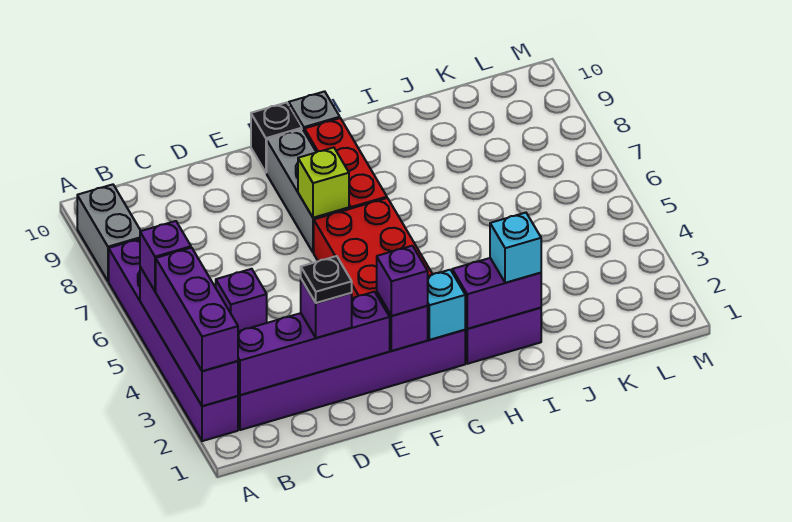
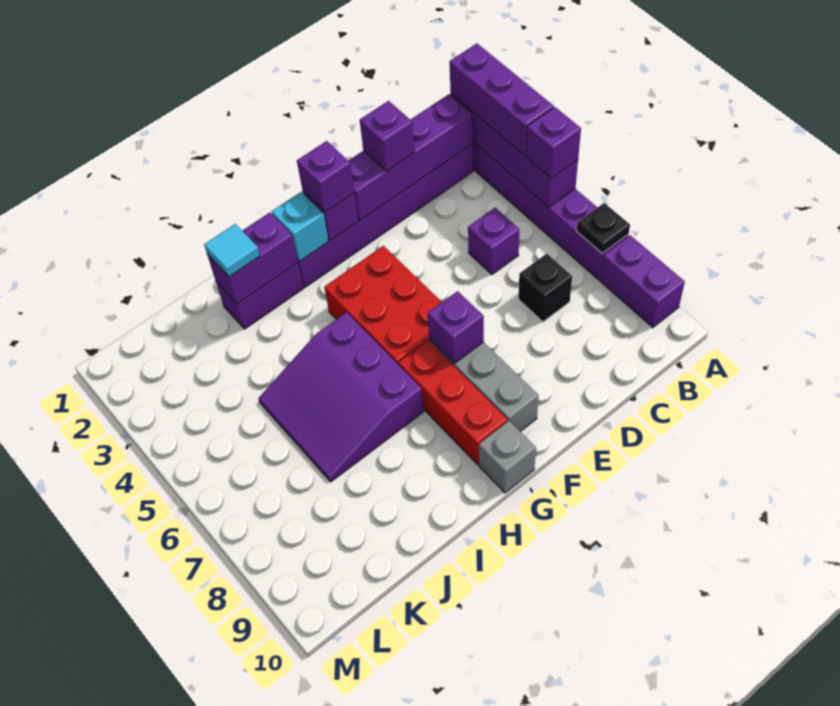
grey 1x2 brick [77,184,141,281] -> purple 1x2 brick [600,235,685,328]
black 1x1 plate [301,256,352,303] -> black 1x1 plate moved to [577,203,630,253]
lime 1x1 brick [298,147,349,218] -> purple 1x1 brick [428,291,484,363]
black 1x1 brick [251,103,302,173] -> black 1x1 brick moved to [518,254,572,322]
none -> purple 3x3 slope [259,312,424,482]
cyan 1x1 brick [490,213,541,283] -> cyan 1x1 tile [204,224,260,277]

